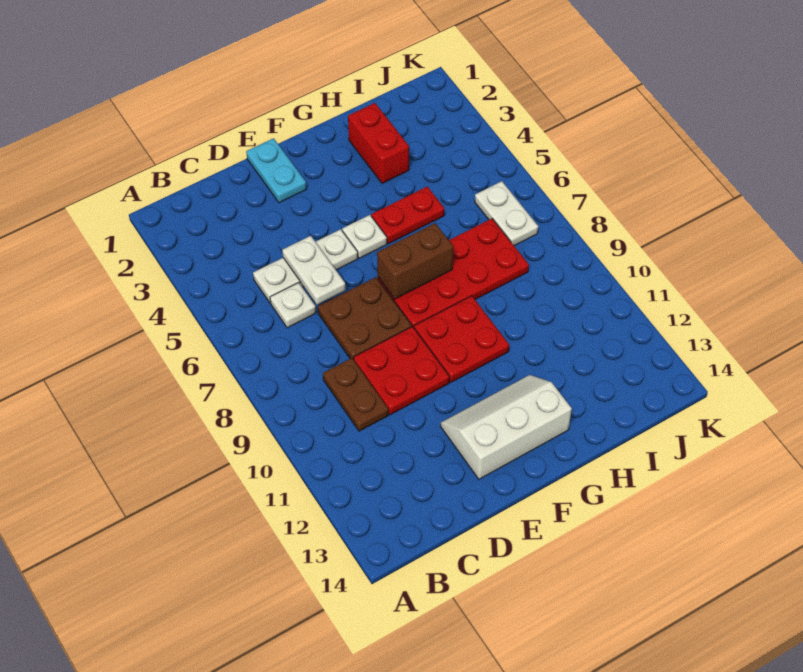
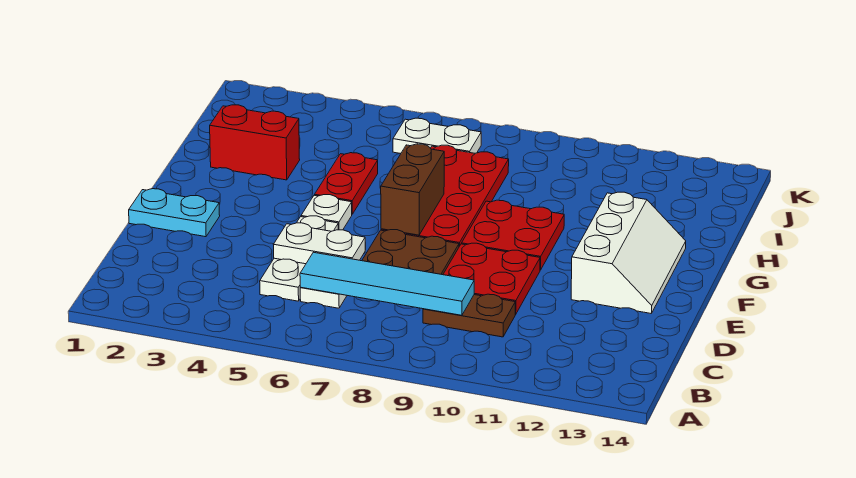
none -> cyan 1x4 tile [300,252,474,315]
white 2x3 slope [440,375,572,479] -> white 2x3 slope turned to [571,192,686,313]

